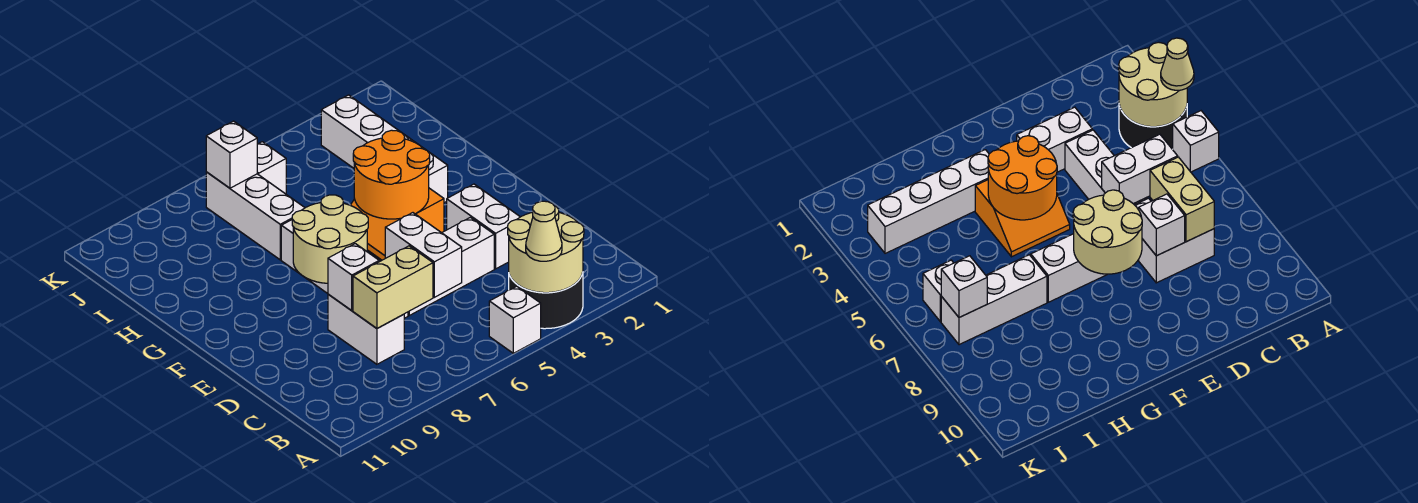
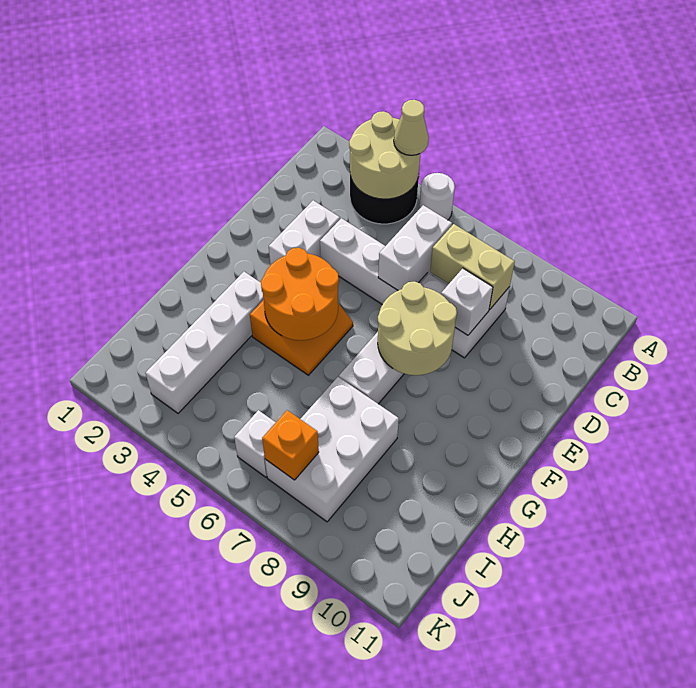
white 1x1 brick [489,286,541,353] -> white 1x1 round brick [419,173,455,220]
white 1x3 brick [206,172,305,260] -> white 2x3 brick [265,377,399,522]
white 1x1 brick [206,121,257,188] -> orange 1x1 brick [262,410,319,480]

